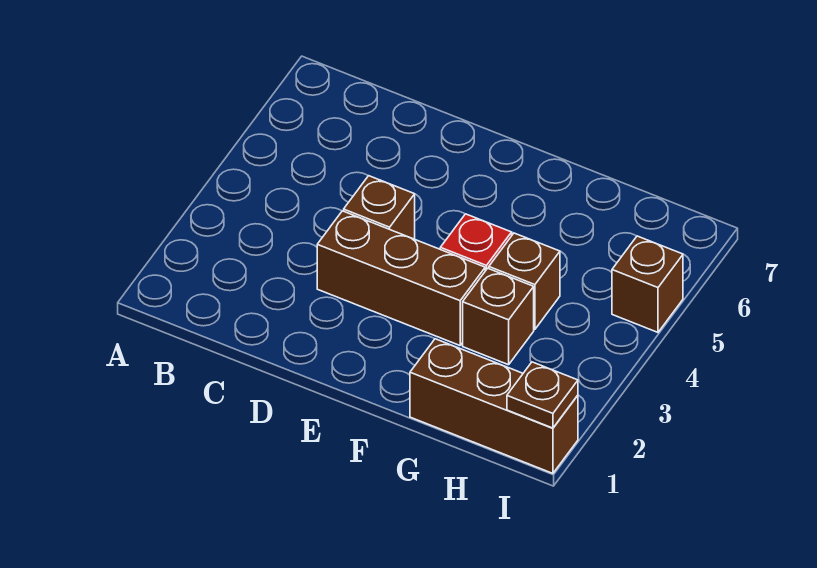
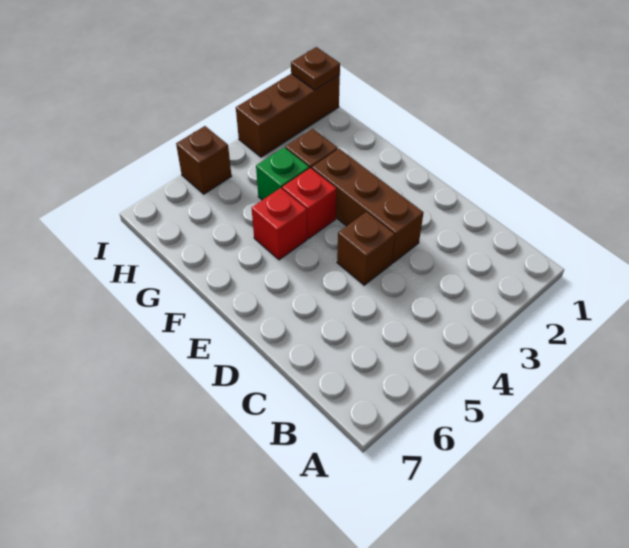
none -> red 1x1 brick [252,188,307,260]
brown 1x3 brick [410,339,578,473] -> brown 1x3 brick turned to [236,74,340,157]
brown 1x1 brick [489,233,560,329] -> green 1x1 brick [256,147,309,200]

